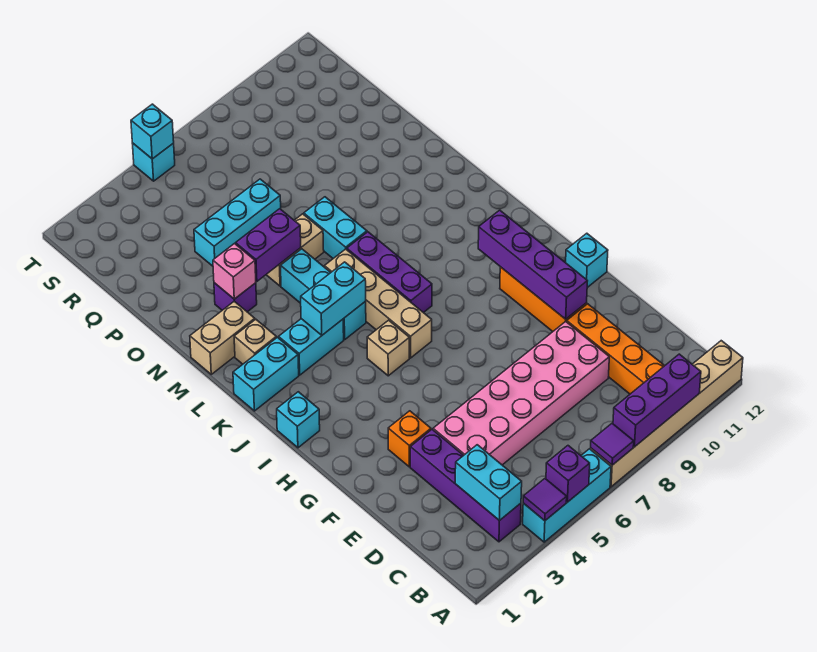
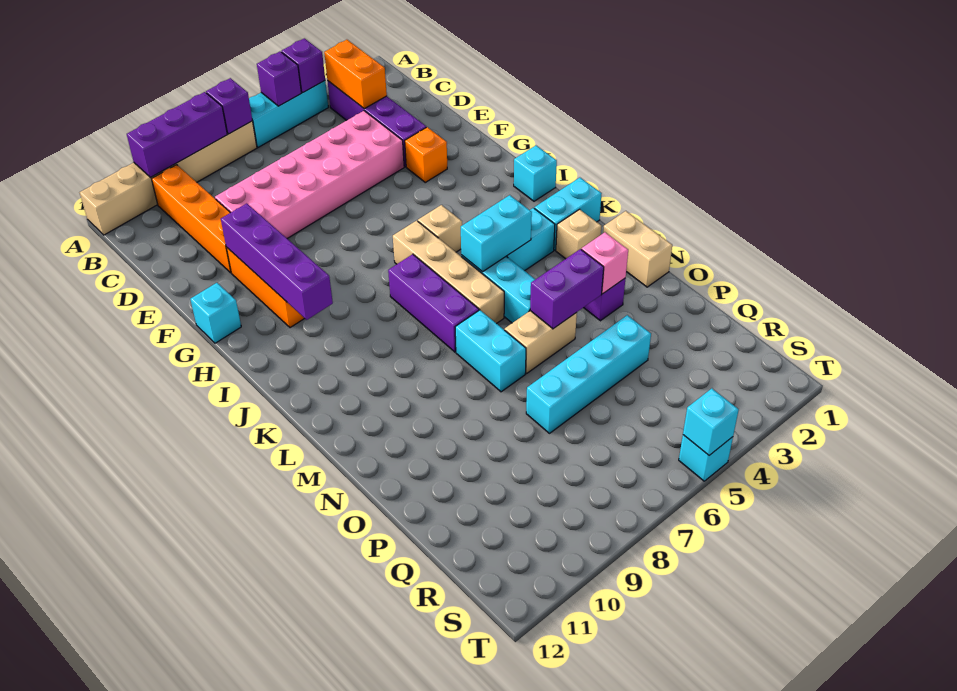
purple 1x1 tile [523,479,567,521] -> purple 1x1 brick [281,38,325,92]
purple 1x1 tile [591,423,634,465] -> purple 1x1 brick [206,78,252,134]
cyan 1x2 brick [455,445,522,521] -> orange 1x2 brick [324,40,387,109]
tan 1x2 brick [190,301,255,374] -> tan 1x2 brick turned to [603,211,672,287]
cyan 1x3 brick [194,179,281,266] -> cyan 1x4 brick [526,315,651,433]

